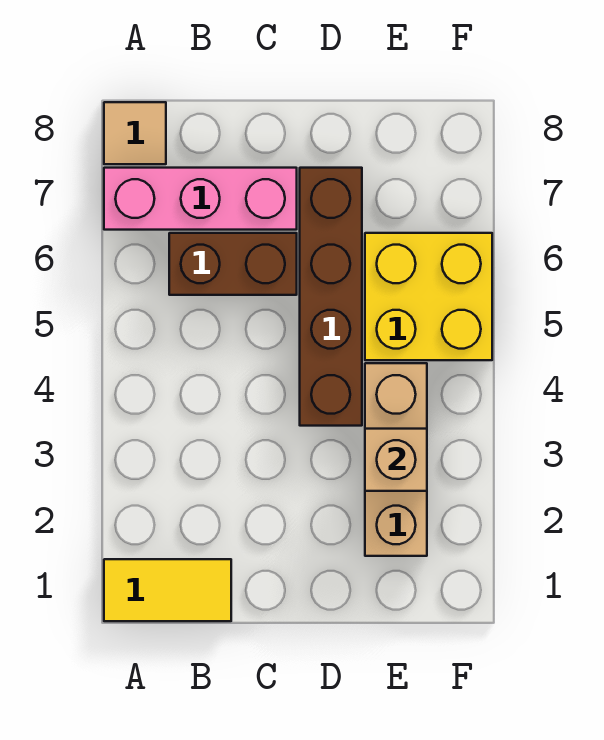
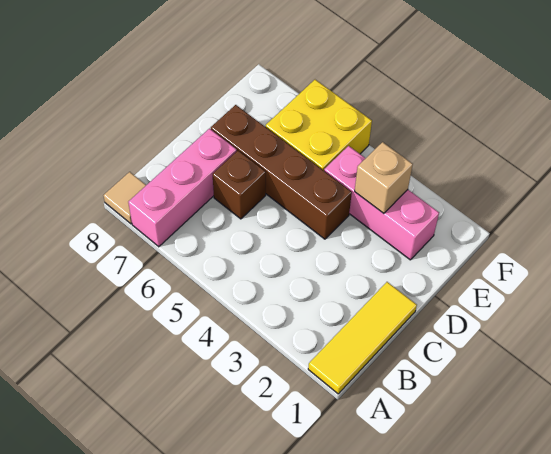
yellow 1x2 tile [104,559,231,621] -> yellow 1x3 tile [308,282,417,394]
brown 1x2 brick [169,233,297,295] -> brown 1x1 brick [213,151,266,219]
tan 1x3 brick [365,363,427,556] -> pink 1x3 brick [324,146,439,260]

